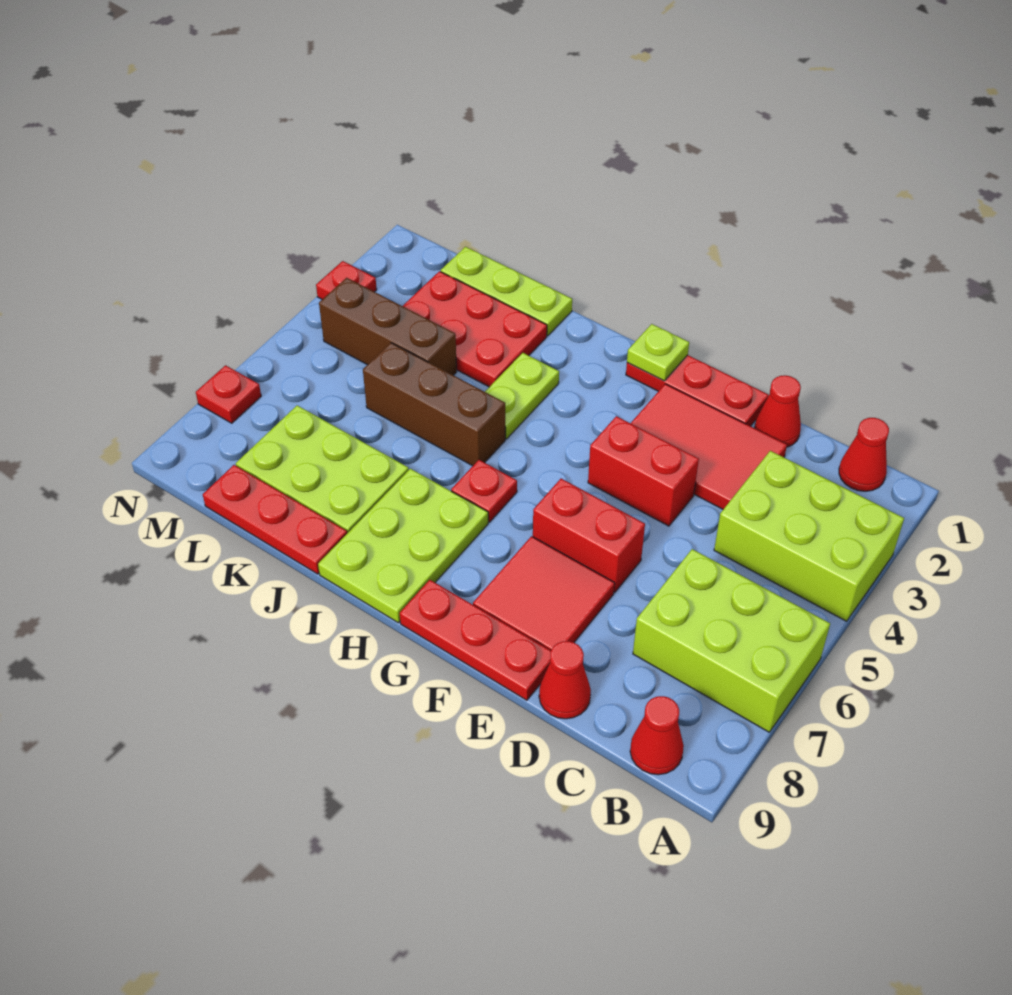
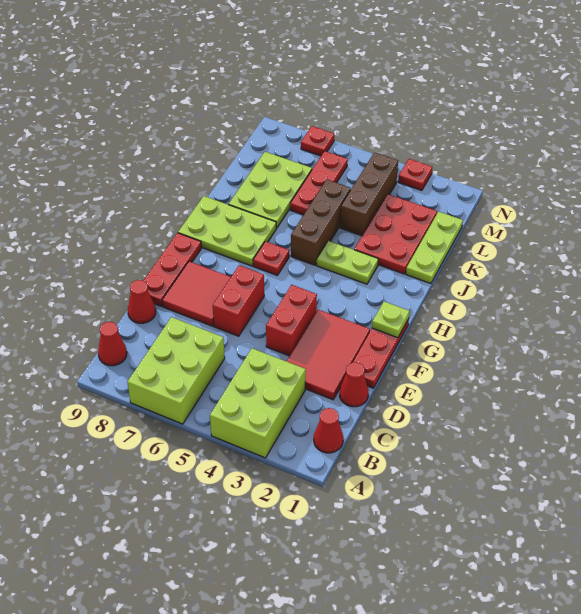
red 1x3 plate [203,465,347,574] -> red 1x3 plate moved to [290,151,348,215]

